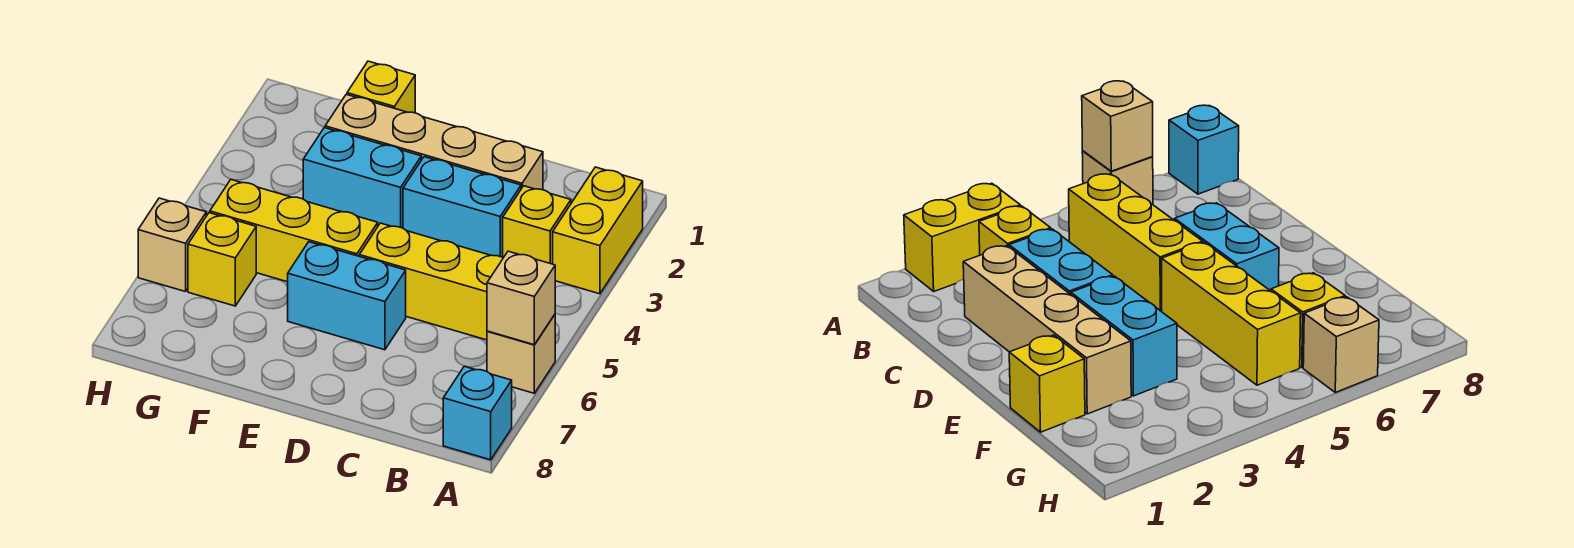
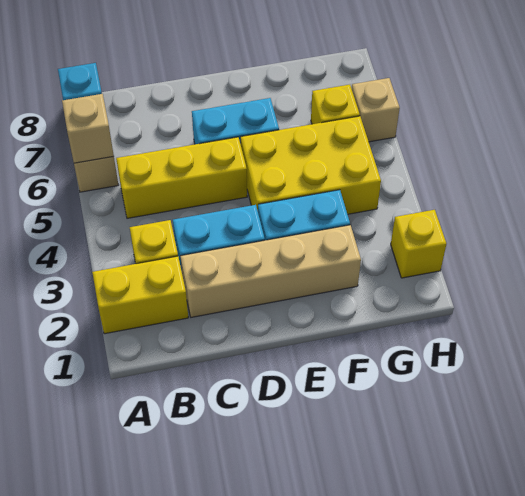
yellow 1x2 brick [553,167,643,294] -> yellow 1x2 brick turned to [92,256,188,334]
yellow 1x3 brick [210,180,378,282] -> yellow 2x3 brick [241,116,381,214]
yellow 1x1 brick [347,61,415,113] -> yellow 1x1 brick moved to [391,210,446,278]

